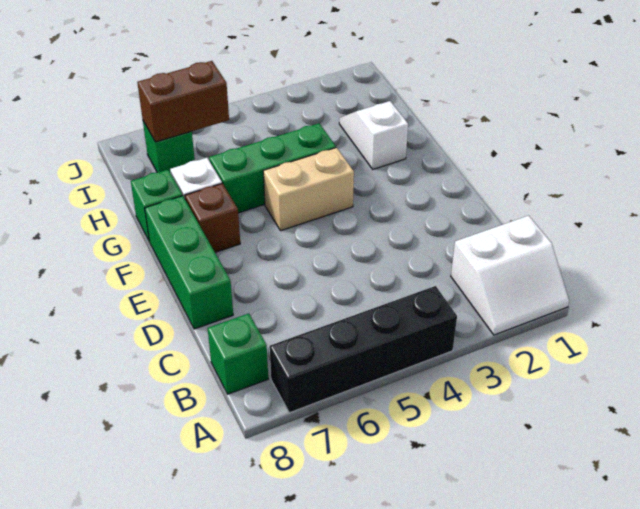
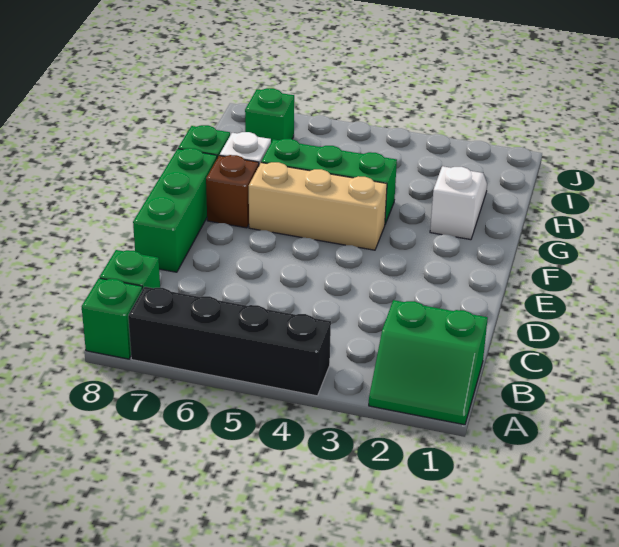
white 2x2 slope [451,216,569,335] -> green 2x2 slope [369,300,488,425]
none -> green 1x1 brick [82,278,142,359]
tan 1x2 brick [263,148,354,231] -> tan 1x3 brick [249,162,387,250]
brown 1x2 brick [137,61,229,142] -> none

